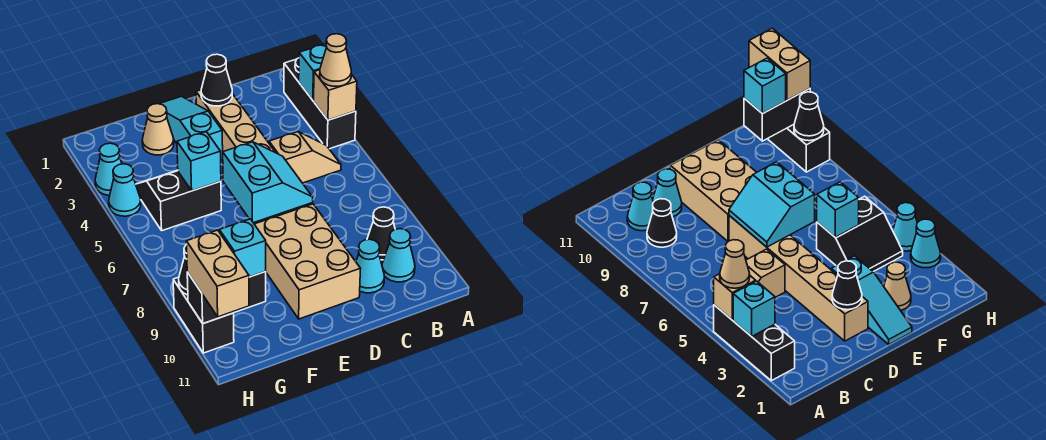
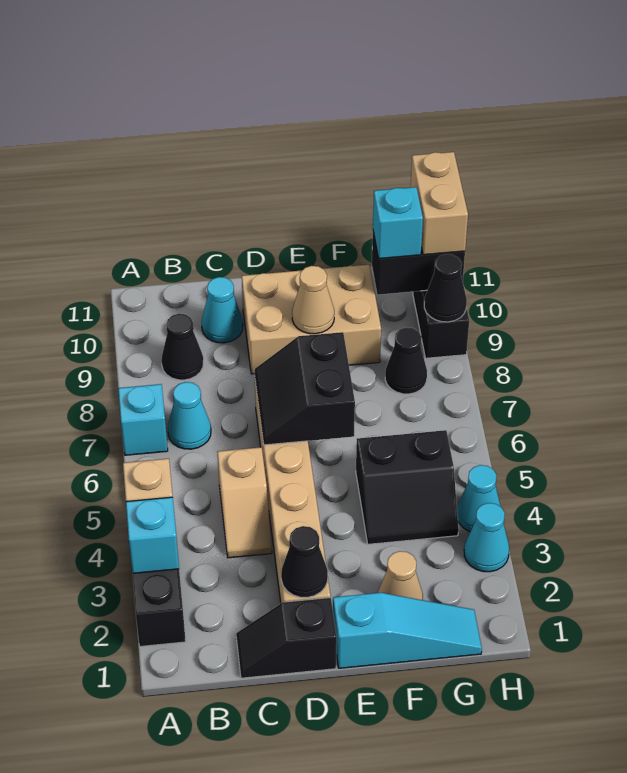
tan 1x1 cone [320,34,351,86] -> tan 1x1 cone moved to [292,266,334,334]
tan 1x2 slope [269,132,341,183] -> tan 1x2 slope turned to [218,447,272,558]
cyan 1x1 cone [382,229,415,282] -> cyan 1x1 cone moved to [168,382,211,449]
none -> black 1x2 slope [236,598,337,678]
cyan 2x2 slope [223,142,313,223] -> black 2x2 slope [255,332,355,445]
tan 2x3 brick [254,204,361,319] -> tan 2x3 brick turned to [242,265,381,374]
cyan 1x3 slope [159,96,223,160] -> cyan 1x3 slope turned to [333,593,482,668]
cyan 1x1 brick [177,132,221,191] -> cyan 1x1 brick moved to [118,384,168,455]
none -> black 1x1 cone [385,328,427,394]

